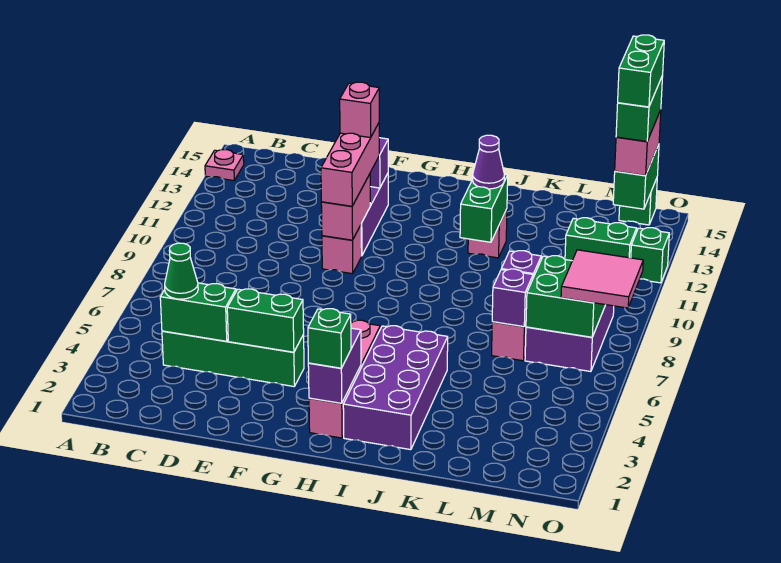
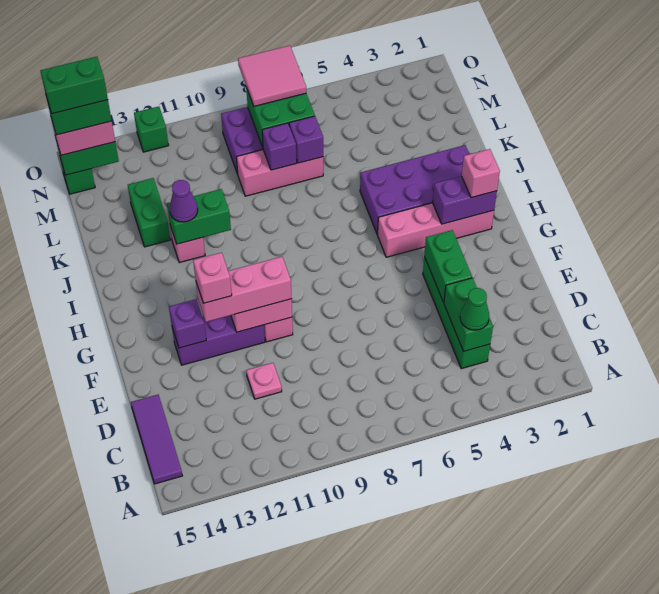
pink 1x1 plate [205,150,244,181] -> pink 1x1 plate moved to [246,363,282,399]
none -> purple 1x3 tile [131,395,182,484]
green 1x1 brick [308,309,351,368] -> pink 1x1 brick [462,149,500,198]
green 1x2 brick [565,218,637,261] -> green 1x2 brick moved to [128,178,170,247]

